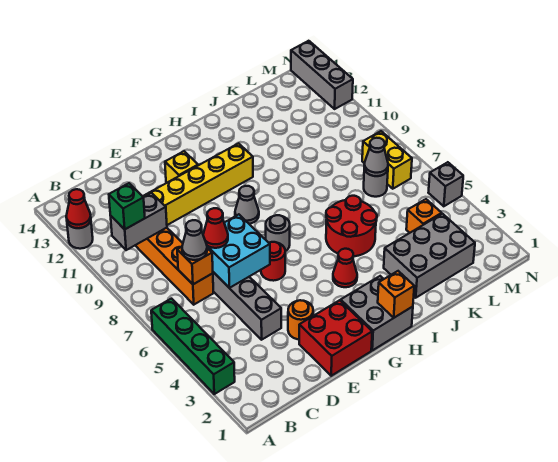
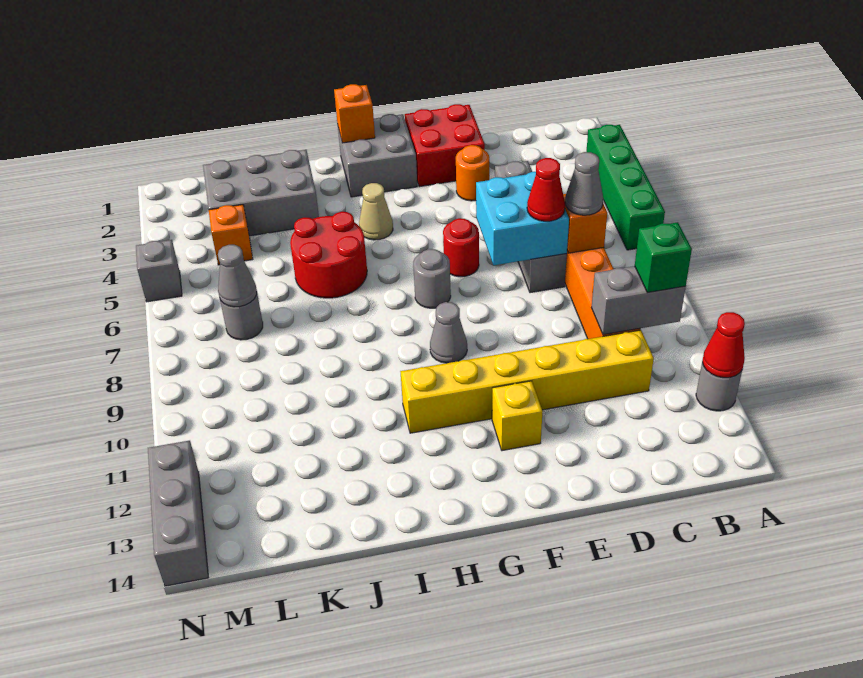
red 1x1 cone [333,249,357,287] -> tan 1x1 cone [359,183,393,240]
yellow 1x2 brick [362,131,412,189] -> none

